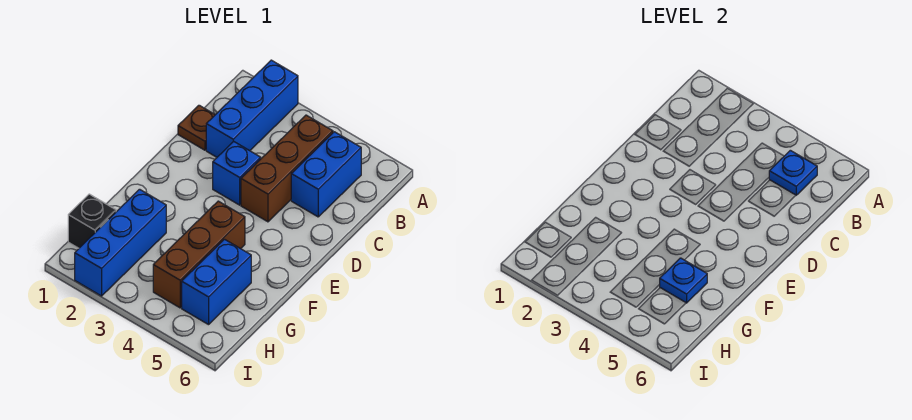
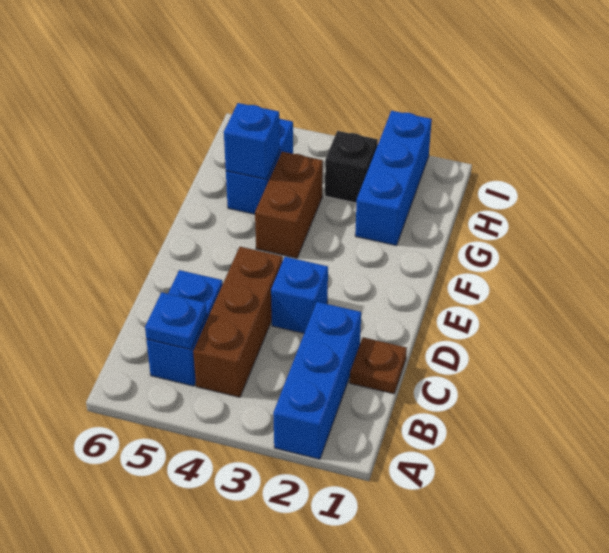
brown 1x3 brick [153,201,245,308] -> brown 1x2 brick [255,152,323,258]
blue 1x1 plate [659,258,707,303] -> blue 1x1 brick [224,103,280,180]
black 1x1 brick [68,194,116,248] -> black 1x1 brick moved to [325,131,378,203]

